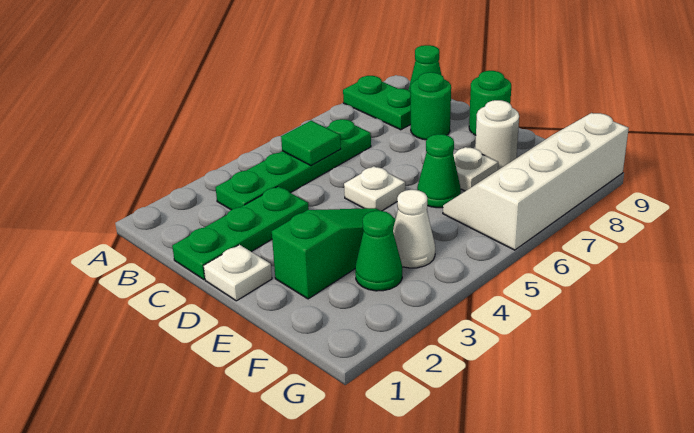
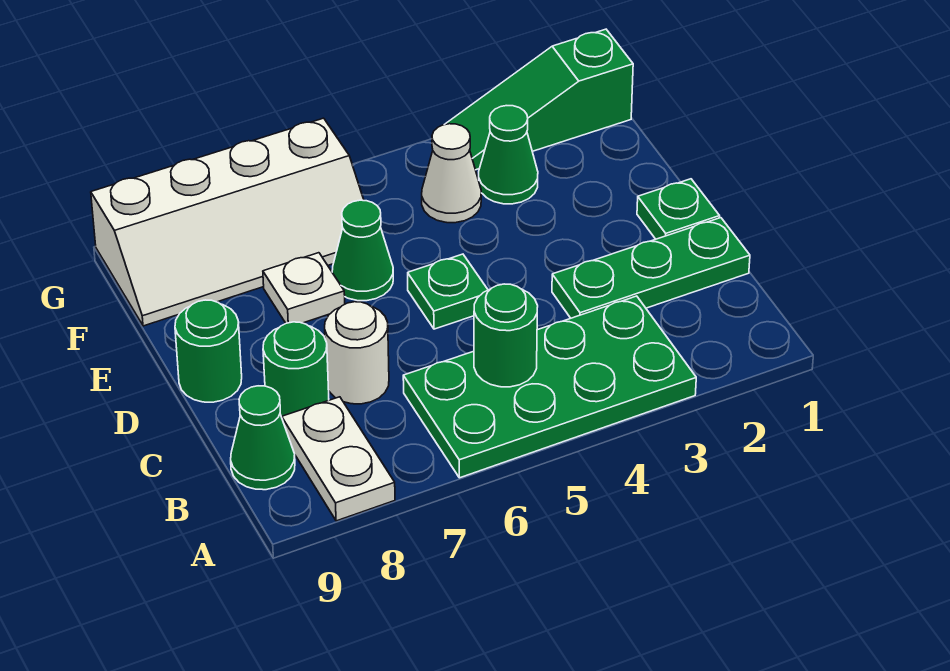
green 1x2 plate [343,76,411,130] -> white 1x2 plate [282,397,395,521]
green 1x4 plate [216,119,371,210] -> green 2x4 plate [403,296,696,478]
green 1x1 tile [281,121,341,166] -> green 1x1 round brick [474,284,538,387]
white 1x1 plate [204,245,272,301] -> green 1x1 plate [637,179,720,239]
white 1x1 plate [344,166,405,211] -> green 1x1 plate [408,254,488,329]
green 1x3 slope [272,208,396,299] -> green 1x3 slope moved to [445,29,633,170]
white 1x1 round brick [475,100,519,170] -> white 1x1 round brick moved to [325,302,389,404]

